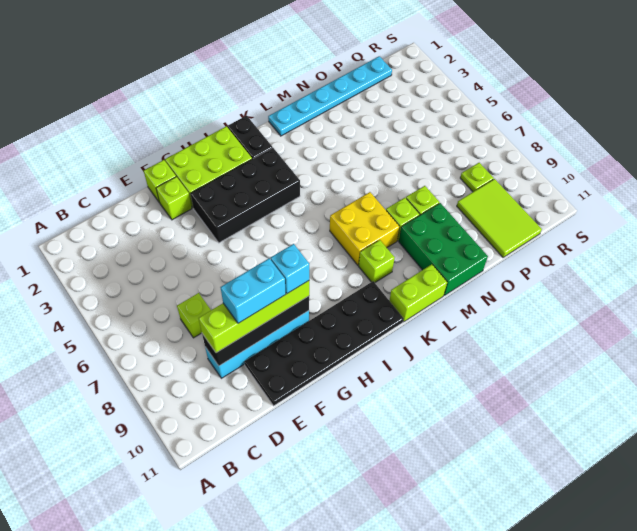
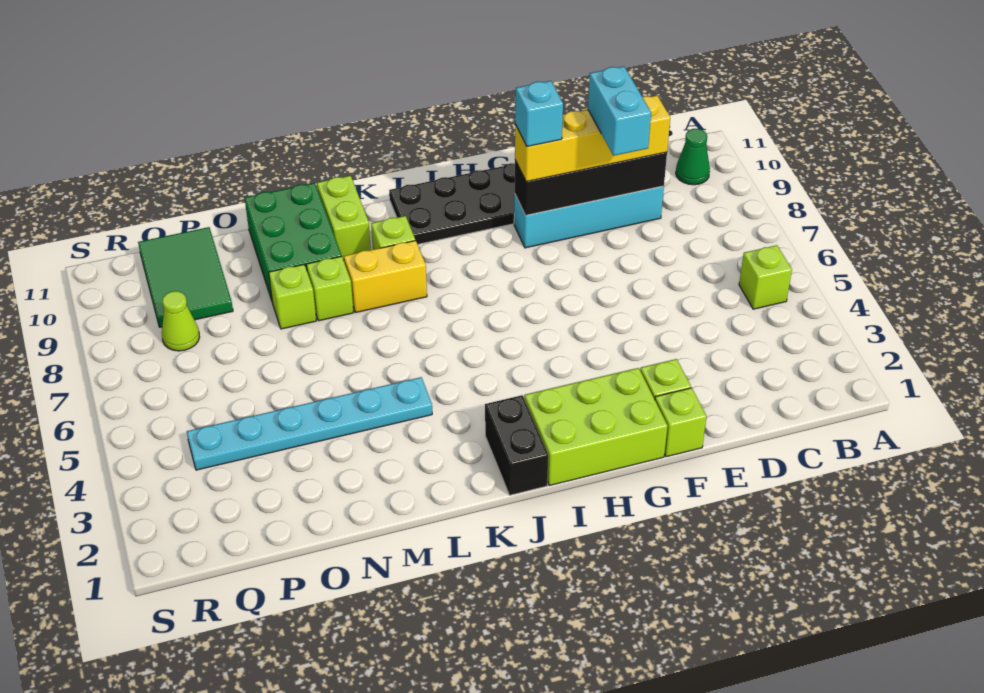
none -> green 1x1 cone [676,129,710,185]
lime 1x1 brick [177,293,211,338] -> lime 1x1 brick moved to [739,245,792,309]
lime 1x4 brick [199,281,309,353] -> yellow 1x4 brick [515,96,670,182]
cyan 1x2 brick [221,258,286,323] -> cyan 1x2 brick turned to [588,66,651,156]
black 2x4 brick [191,148,300,243] -> none
yellow 2x2 brick [330,192,399,265] -> yellow 1x2 brick [344,241,427,312]
lime 1x2 brick [389,264,447,322] -> lime 1x2 brick turned to [317,176,371,260]
cyan 1x6 plate [268,56,392,136] -> cyan 1x6 plate moved to [187,377,432,470]
lime 2x3 tile [457,179,542,257] -> green 2x3 tile [138,227,233,327]
lime 1x1 plate [460,163,494,192] -> lime 1x1 cone [162,291,200,351]

